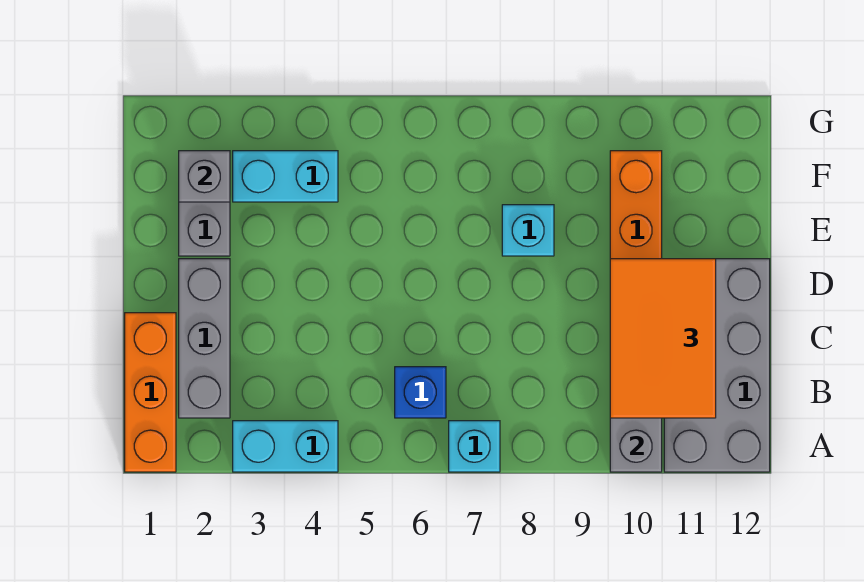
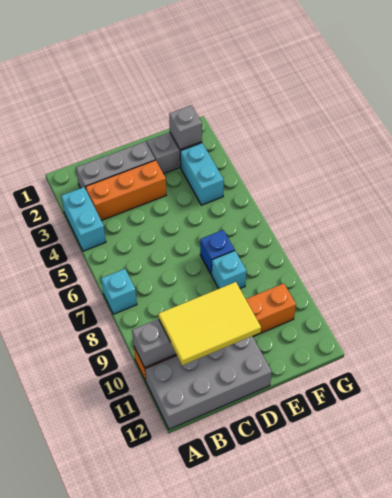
orange 1x3 brick [125,313,176,472] -> orange 1x3 brick moved to [86,160,166,220]
blue 1x1 brick [395,367,446,418] -> blue 1x1 brick moved to [200,230,235,275]
orange 2x3 tile [610,259,716,418] -> yellow 2x3 tile [158,282,261,366]

